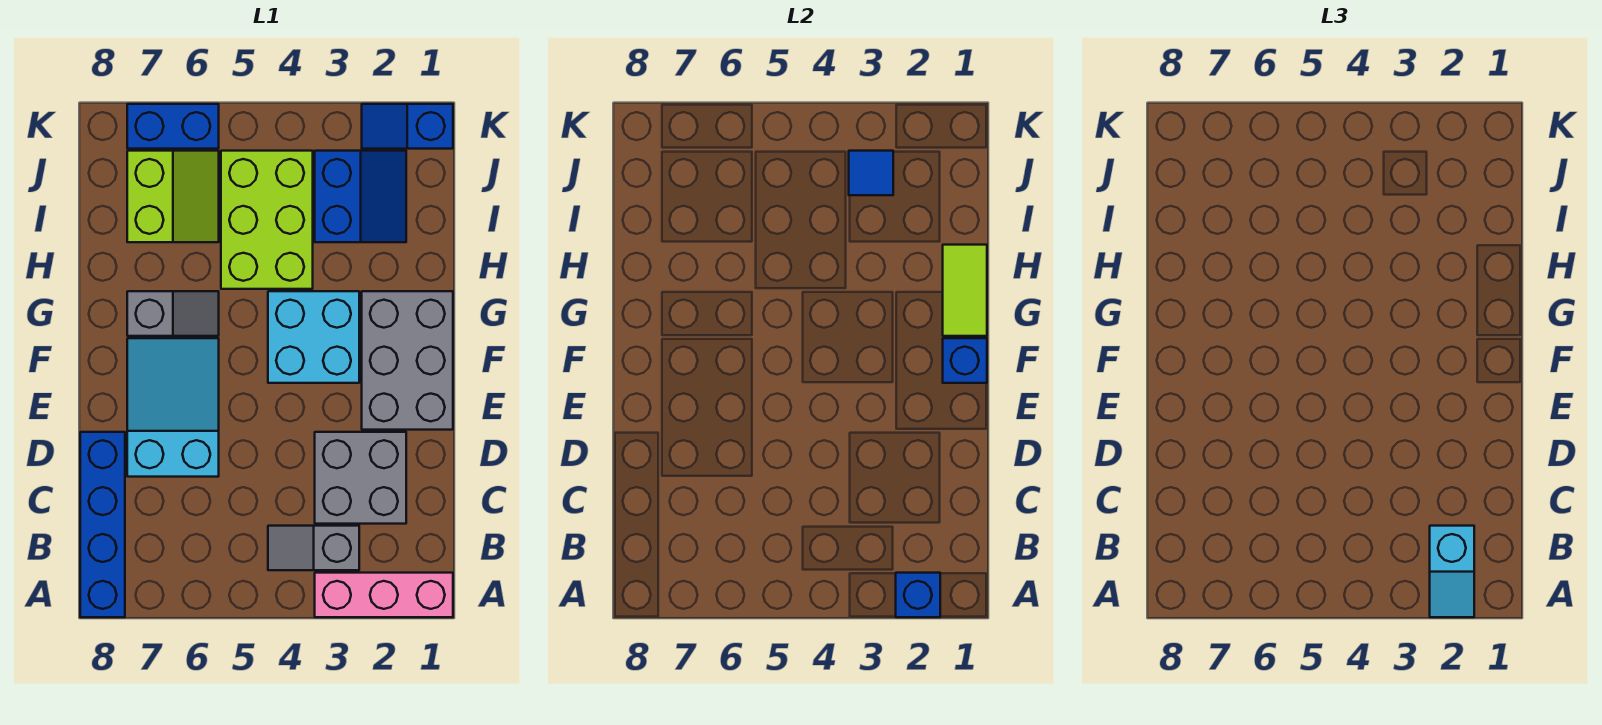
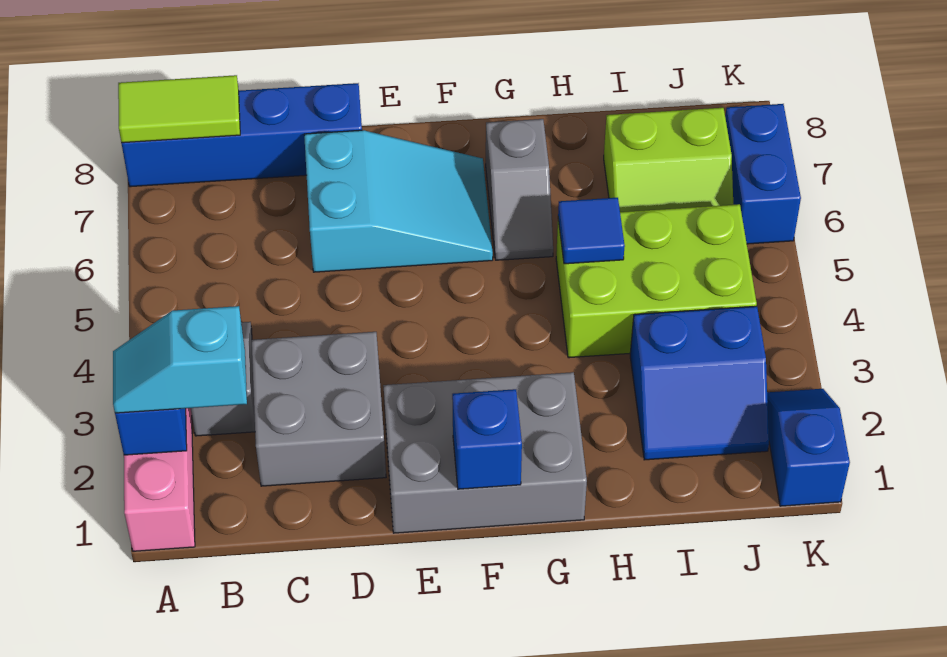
cyan 2x2 brick [268,291,359,383] -> none
lime 1x2 tile [943,245,987,336] -> lime 1x2 tile moved to [118,75,240,143]
blue 1x1 tile [849,151,893,195] -> blue 1x1 tile moved to [558,198,625,264]

